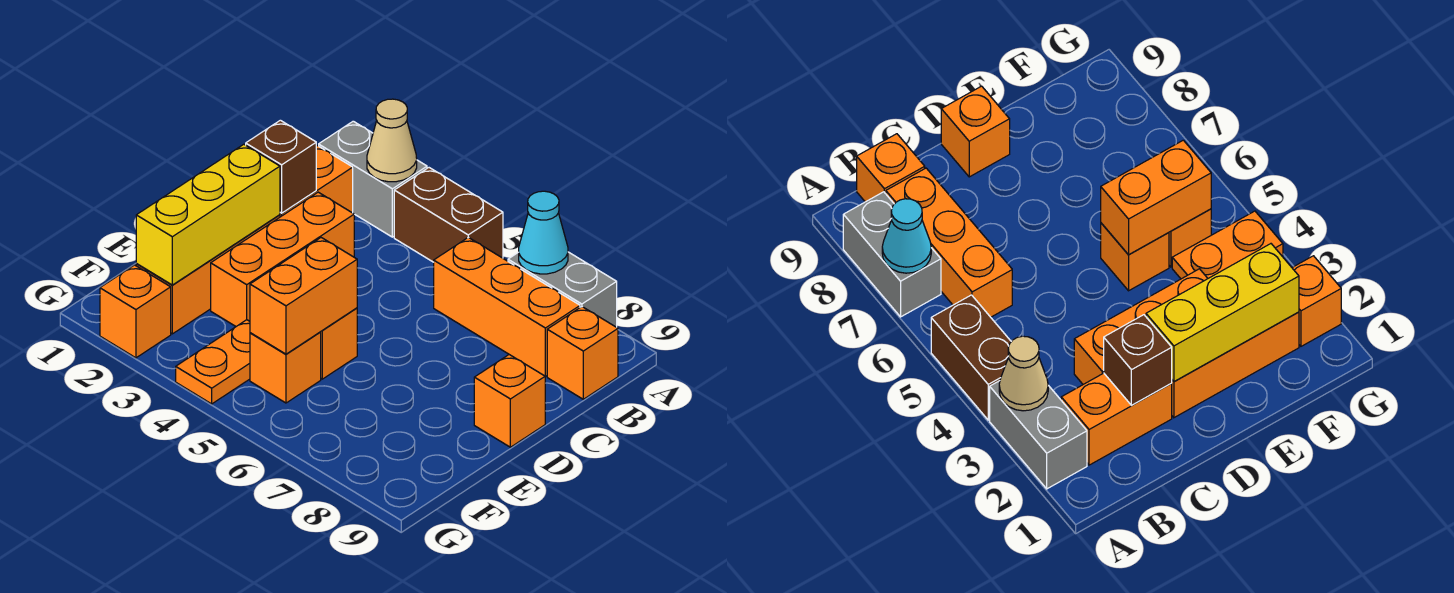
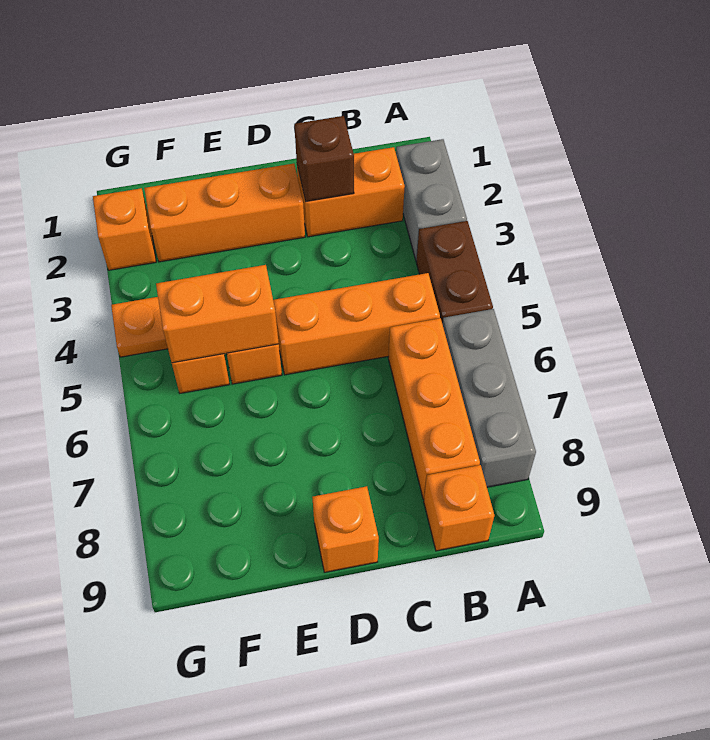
tan 1x1 cone [367,99,417,182] -> none
grey 1x2 brick [508,252,617,327] -> grey 1x3 brick [443,309,536,487]
cyan 1x1 cone [519,191,568,274] -> none
orange 1x3 brick [211,192,354,326] -> orange 1x3 brick moved to [273,273,440,375]
yellow 1x3 brick [136,144,280,285] -> none

